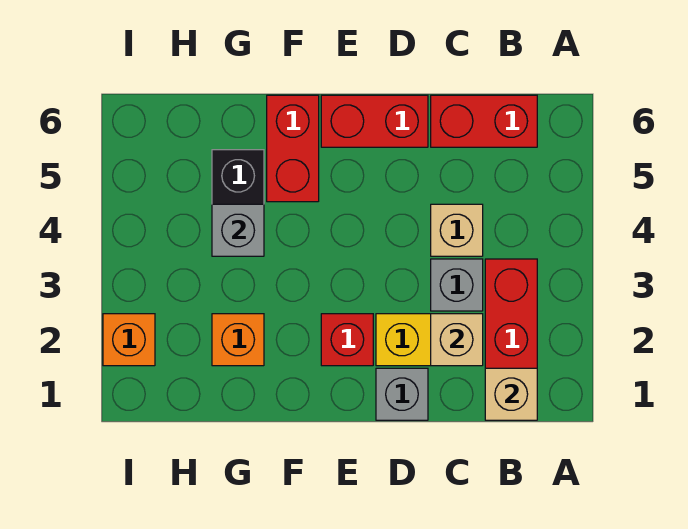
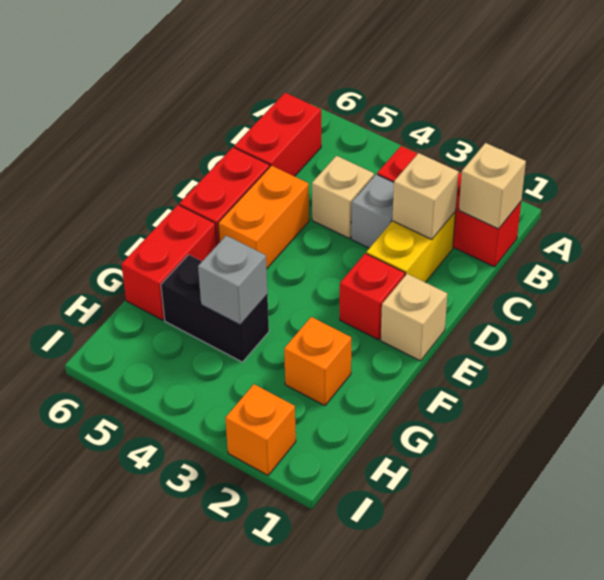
grey 1x1 brick [376,368,428,420] -> none
none -> orange 1x2 brick [218,166,309,269]
none -> tan 1x1 brick [381,274,447,361]
red 1x2 brick [267,95,319,202] -> red 1x2 brick turned to [121,205,217,320]

